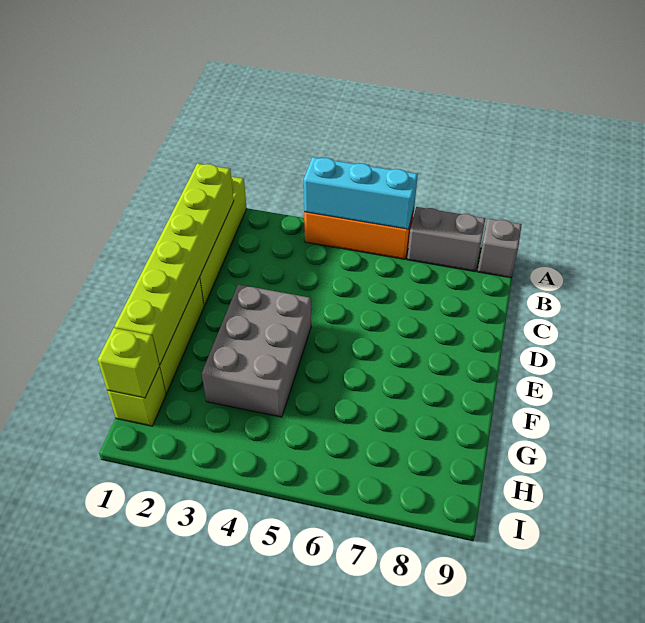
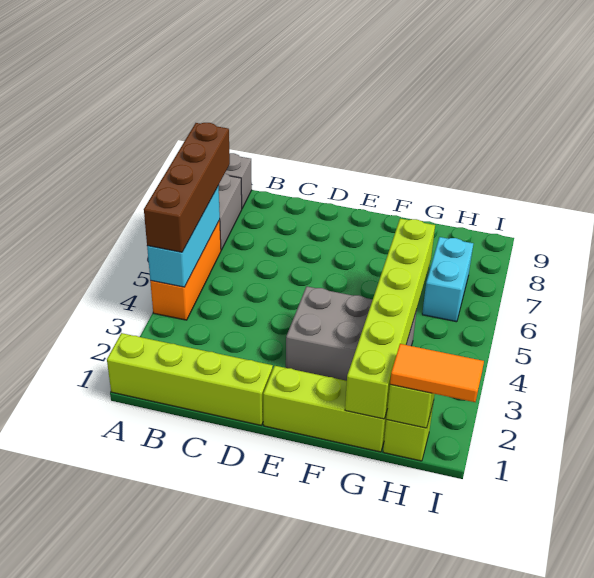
none -> brown 1x4 brick [144,123,230,252]
lime 1x6 brick [115,163,234,365] -> lime 1x6 brick turned to [345,219,435,419]
none -> orange 1x2 tile [390,344,484,402]
none -> cyan 1x2 brick [422,237,473,322]

